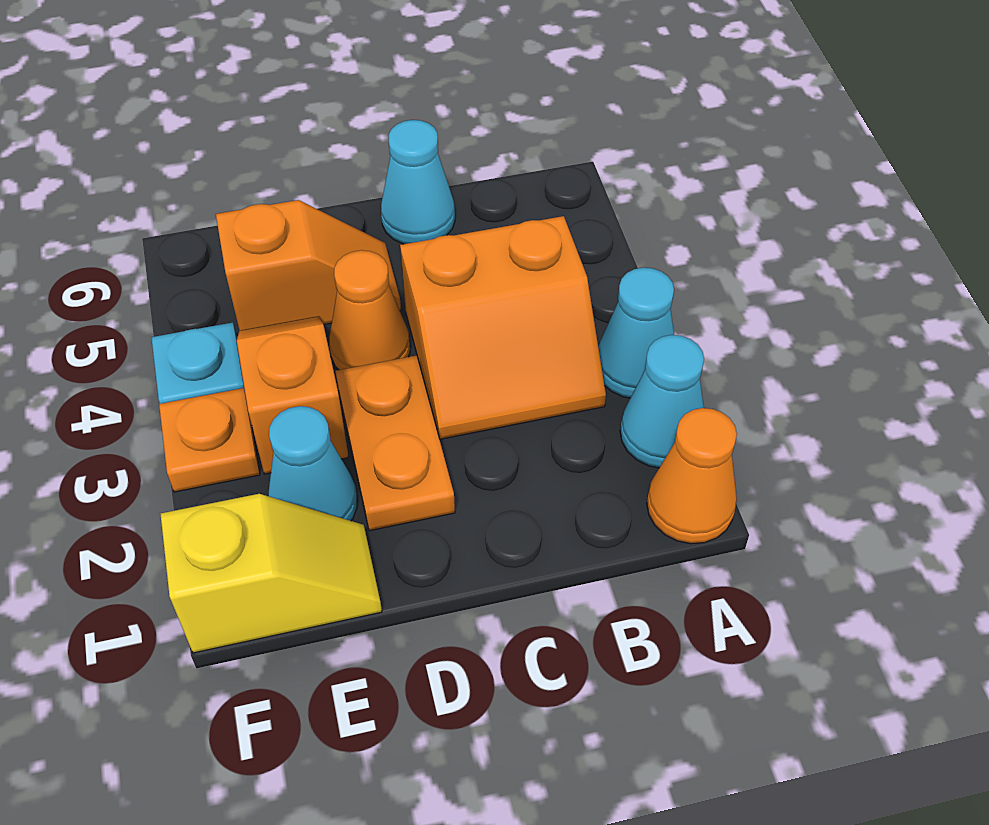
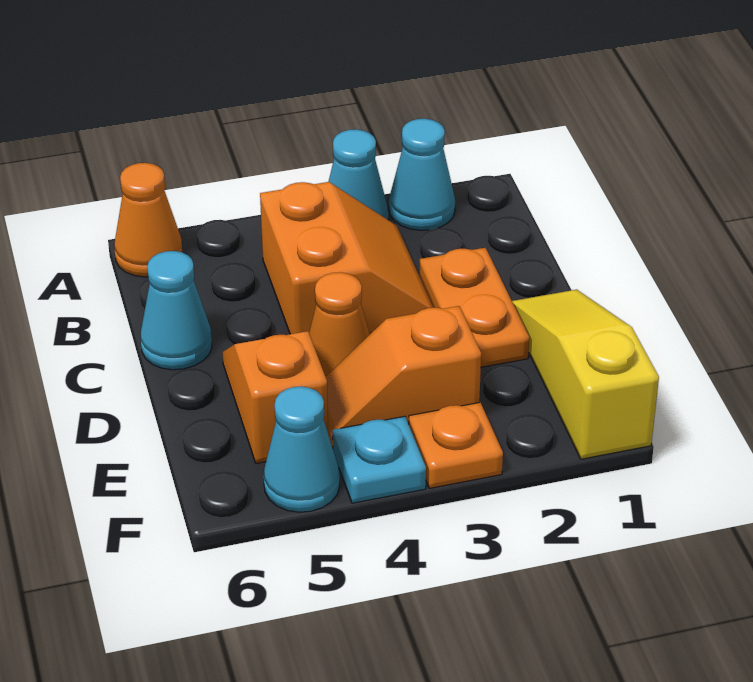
orange 1x1 cone [647,408,737,544] -> orange 1x1 cone moved to [114,163,182,277]
orange 1x2 plate [335,355,455,531] -> orange 1x2 plate turned to [419,248,529,367]
yellow 1x2 slope [161,494,382,653] -> yellow 1x3 slope [512,289,659,459]
cyan 1x1 cone [268,406,357,521] -> cyan 1x1 cone moved to [264,386,340,512]

